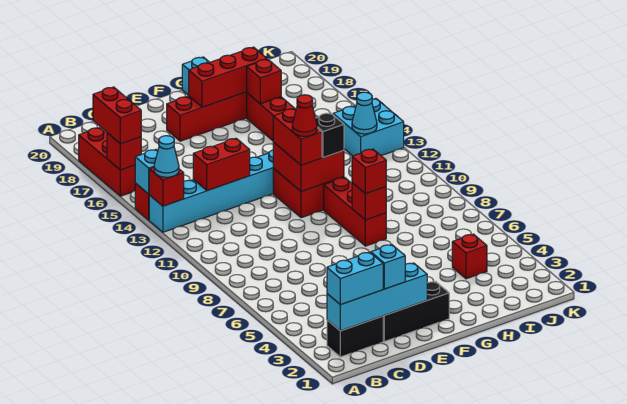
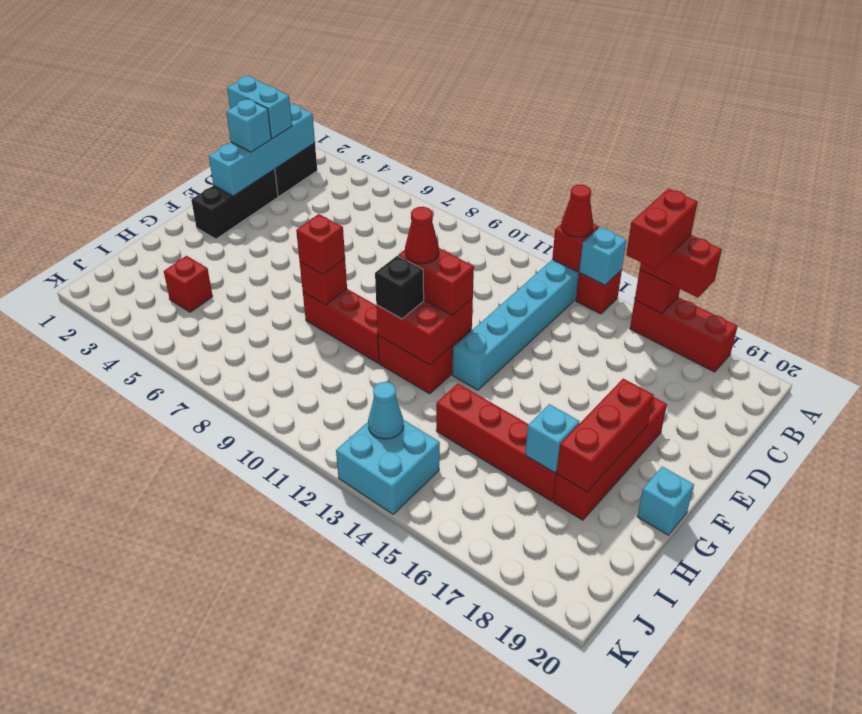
cyan 1x1 cone [154,136,179,177] -> red 1x1 cone [561,184,593,237]
cyan 1x2 brick [327,252,383,305] -> cyan 1x2 brick turned to [227,76,292,139]
red 1x2 brick [193,138,250,191] -> red 1x2 brick moved to [626,189,698,269]
red 1x1 brick [247,59,281,104] -> cyan 1x1 brick [525,404,580,473]

